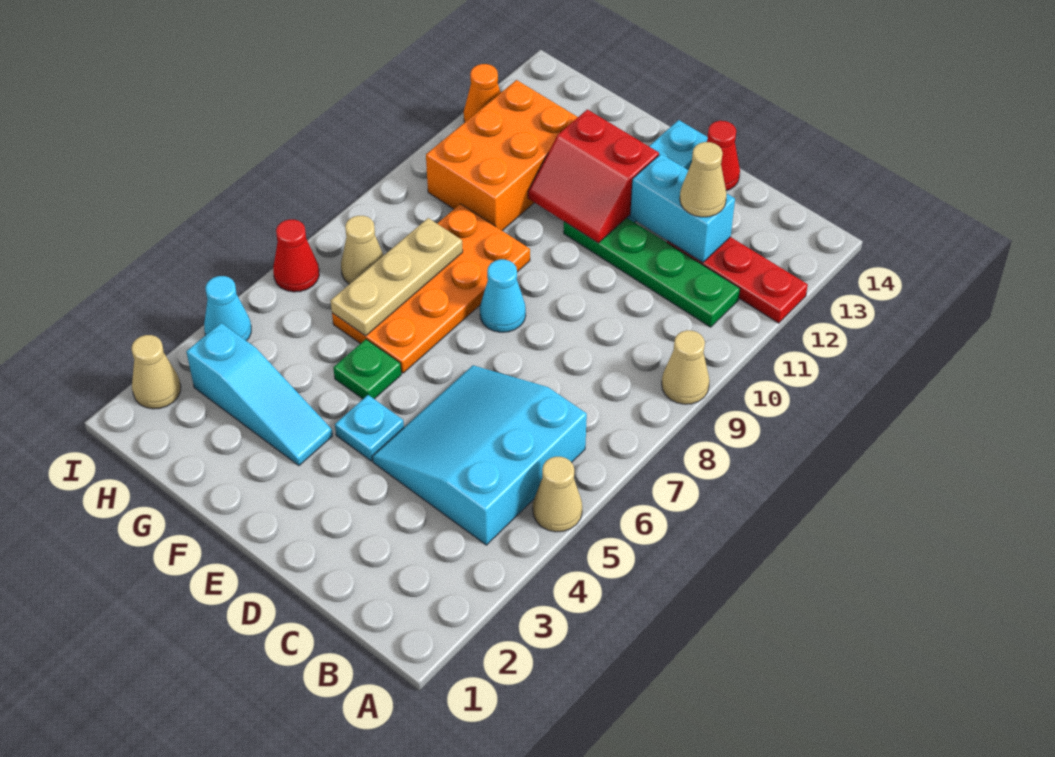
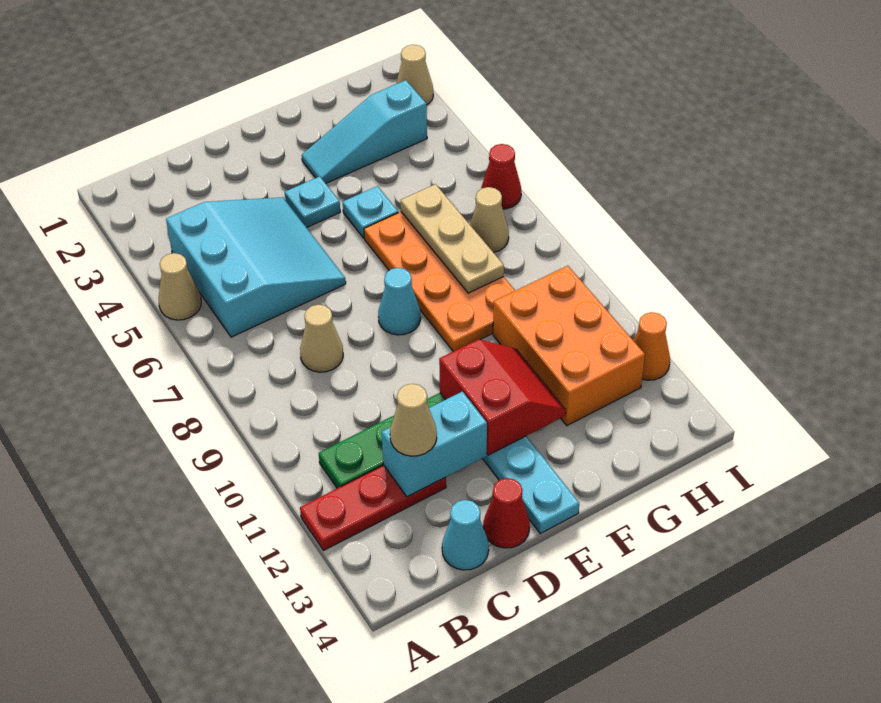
tan 1x1 cone [662,330,710,404] -> tan 1x1 cone moved to [300,305,343,372]
red 2x2 slope [528,109,659,243] -> red 2x2 slope turned to [439,339,566,455]
green 1x1 plate [333,339,401,399] -> cyan 1x1 plate [343,186,398,238]
cyan 1x1 cone [204,276,251,341] -> cyan 1x1 cone moved to [442,500,489,570]

